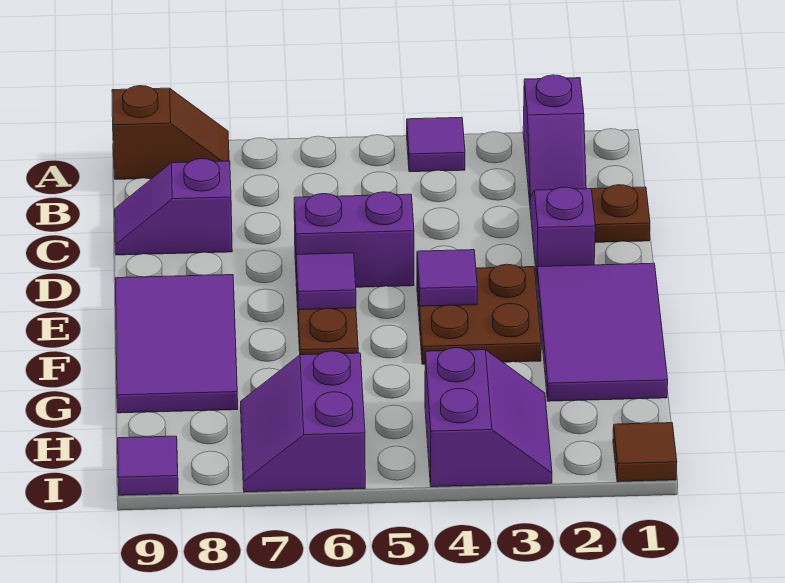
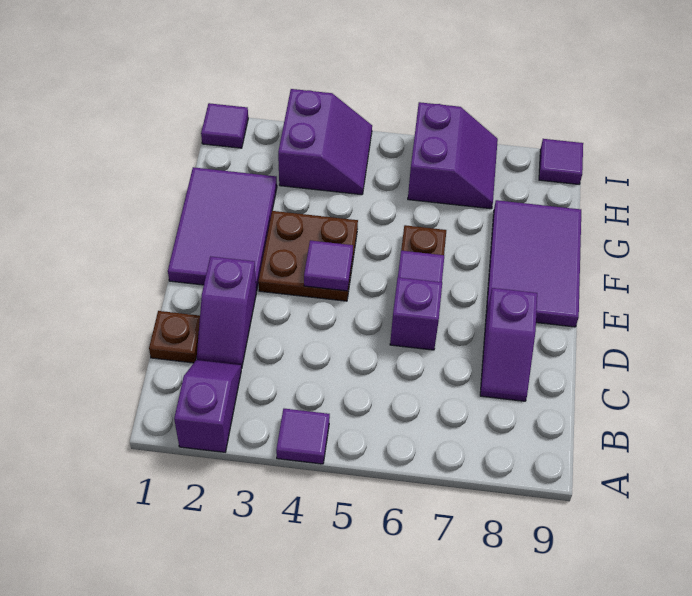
brown 1x2 slope [112,86,229,179] -> none
purple 1x2 slope [115,159,232,255] -> purple 1x2 slope turned to [480,288,537,401]
purple 1x2 brick [294,192,414,287] -> purple 1x1 brick [390,277,442,350]
purple 2x2 slope [425,348,552,487] -> purple 2x2 slope turned to [278,89,372,195]
brown 1x1 tile [613,423,677,482] -> purple 1x1 tile [201,103,248,148]

